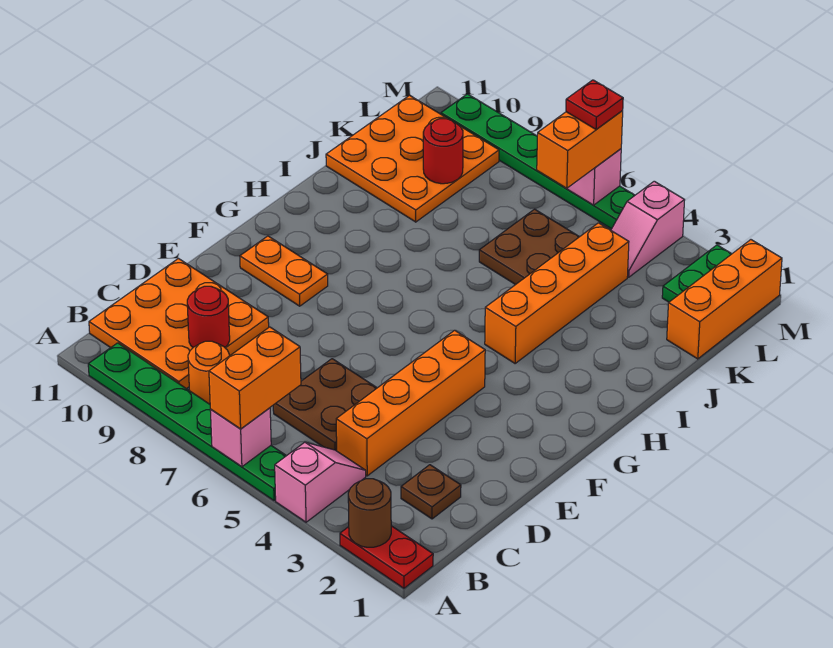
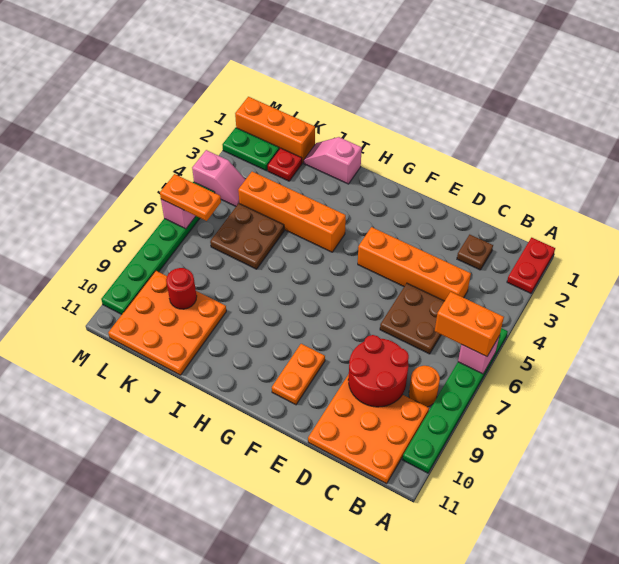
brown 1x1 round brick [348,479,391,547] -> none
pink 1x2 slope [275,442,366,522] -> pink 1x2 slope moved to [304,137,362,184]
red 1x1 round brick [187,286,230,347] -> red 2x2 round brick [348,335,409,407]
orange 1x2 brick [537,111,623,188] -> orange 1x2 plate [160,174,221,221]
red 1x1 plate [566,80,623,129] -> red 1x1 plate moved to [267,148,302,181]

